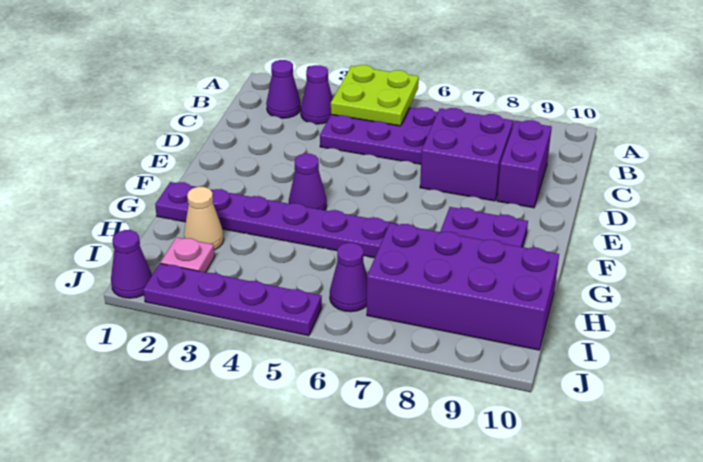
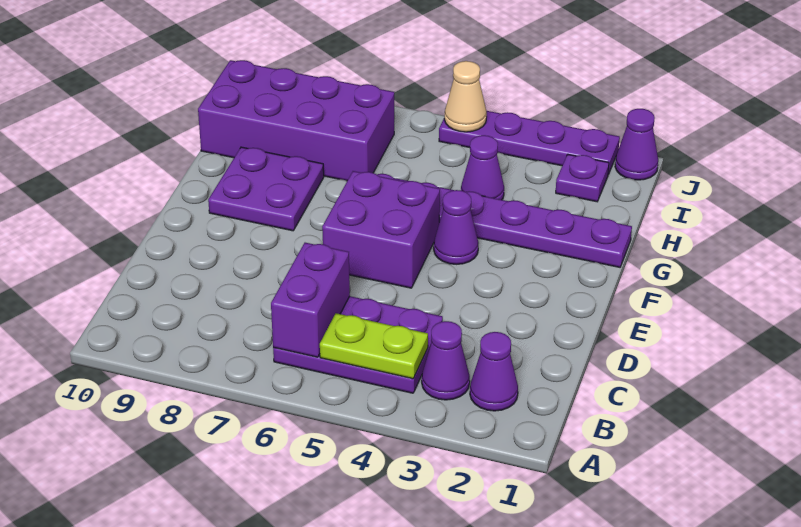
lime 2x2 plate [331,65,419,126] -> lime 1x2 plate [320,313,428,379]
purple 2x2 brick [420,108,513,201] -> purple 2x2 brick moved to [322,171,440,288]
purple 1x2 brick [497,120,552,208] -> purple 1x2 brick moved to [271,243,350,357]
tan 1x1 cone [184,187,224,250] -> tan 1x1 cone moved to [444,61,487,132]
pink 1x1 plate [161,237,215,272] -> purple 1x1 plate [556,154,609,202]
purple 1x1 cone [330,243,367,312] -> purple 1x1 cone moved to [461,135,504,200]

